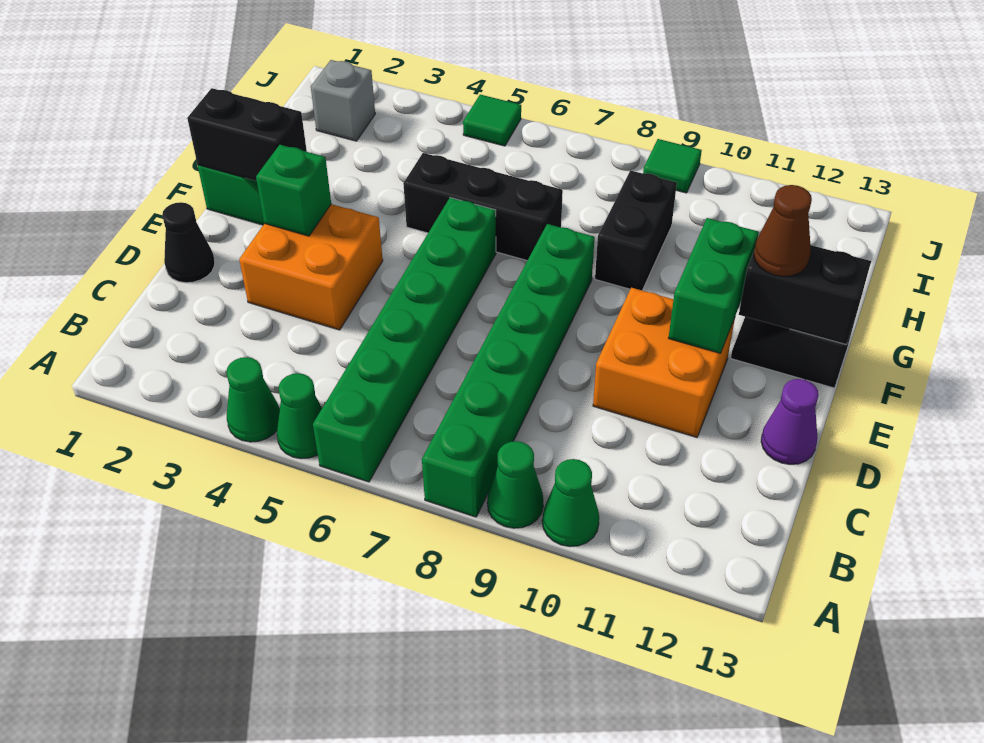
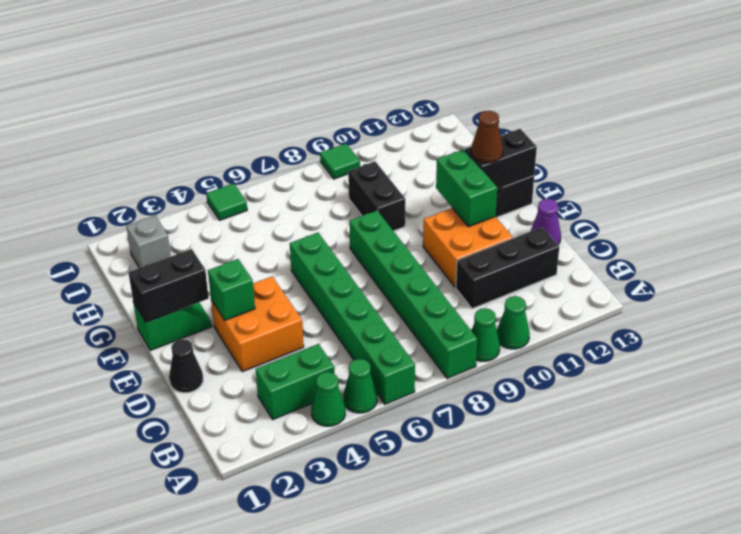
none -> green 1x2 brick [256,344,334,419]
black 1x3 brick [403,153,563,261] -> black 1x3 brick moved to [456,227,559,309]

